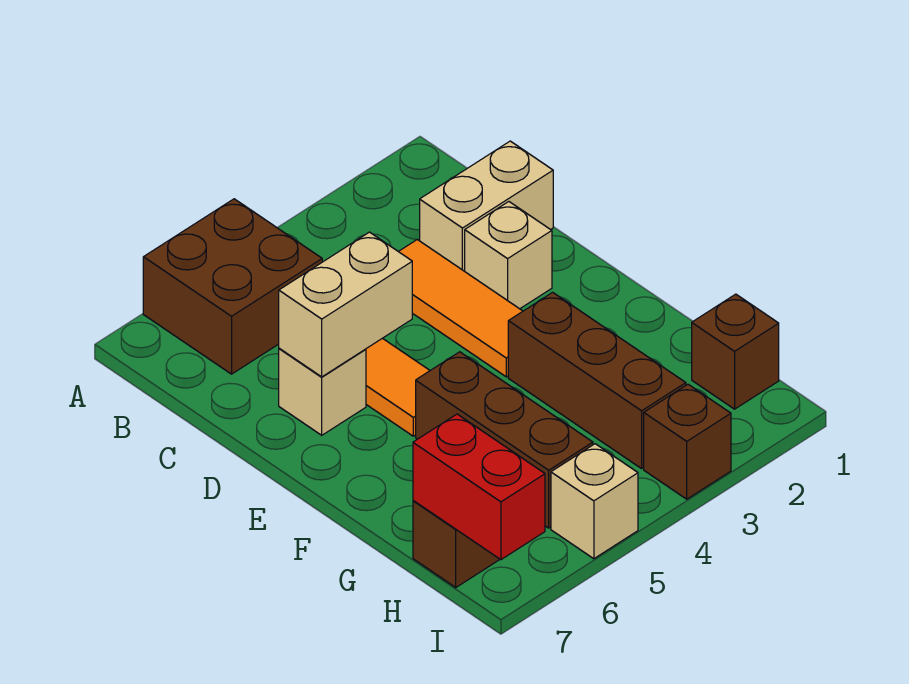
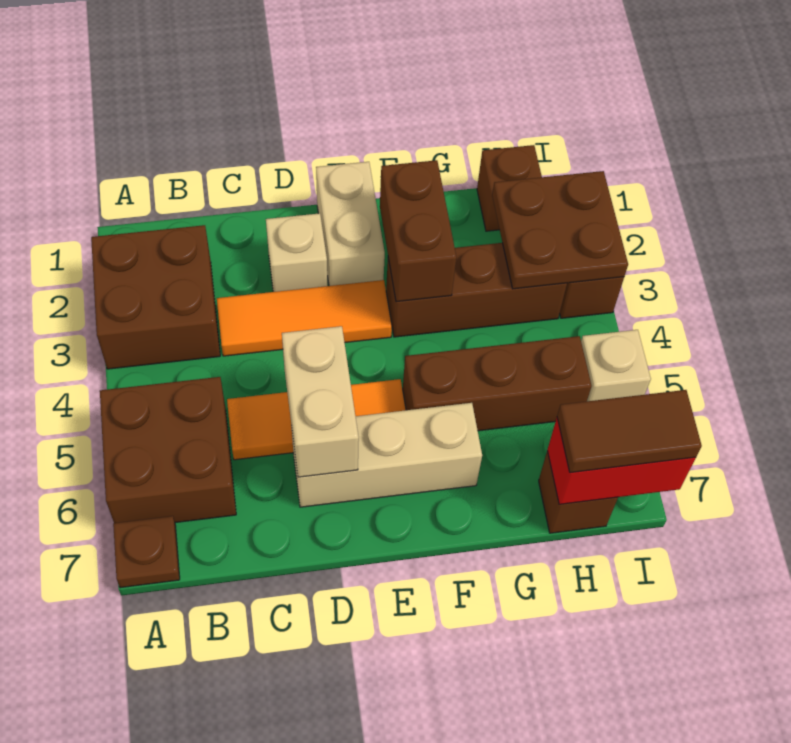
none -> brown 2x2 brick [91,225,220,369]
none -> brown 1x1 plate [113,516,180,588]
tan 1x2 brick [420,141,553,271] -> tan 1x2 brick moved to [316,162,385,286]
tan 1x1 brick [279,348,366,435] -> tan 1x3 brick [292,403,482,507]
none -> brown 1x2 brick [380,160,456,302]
none -> brown 2x2 plate [492,171,628,289]
none -> brown 1x2 tile [557,390,702,473]

